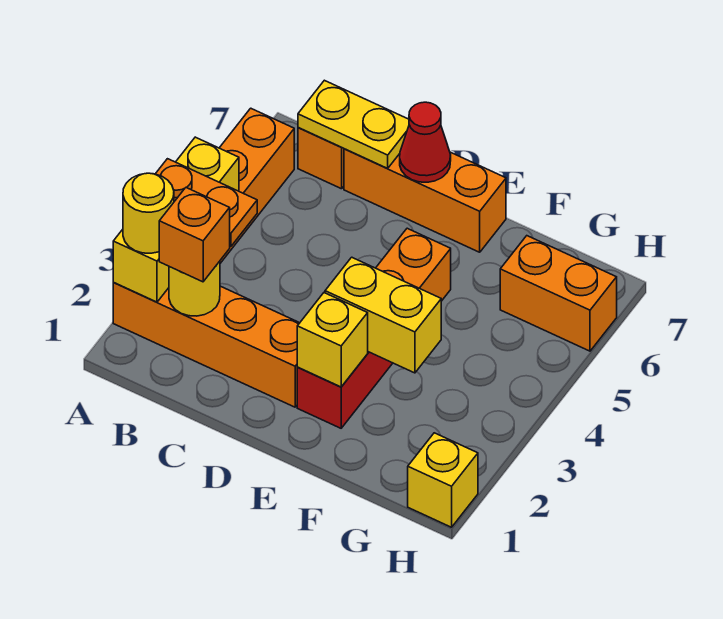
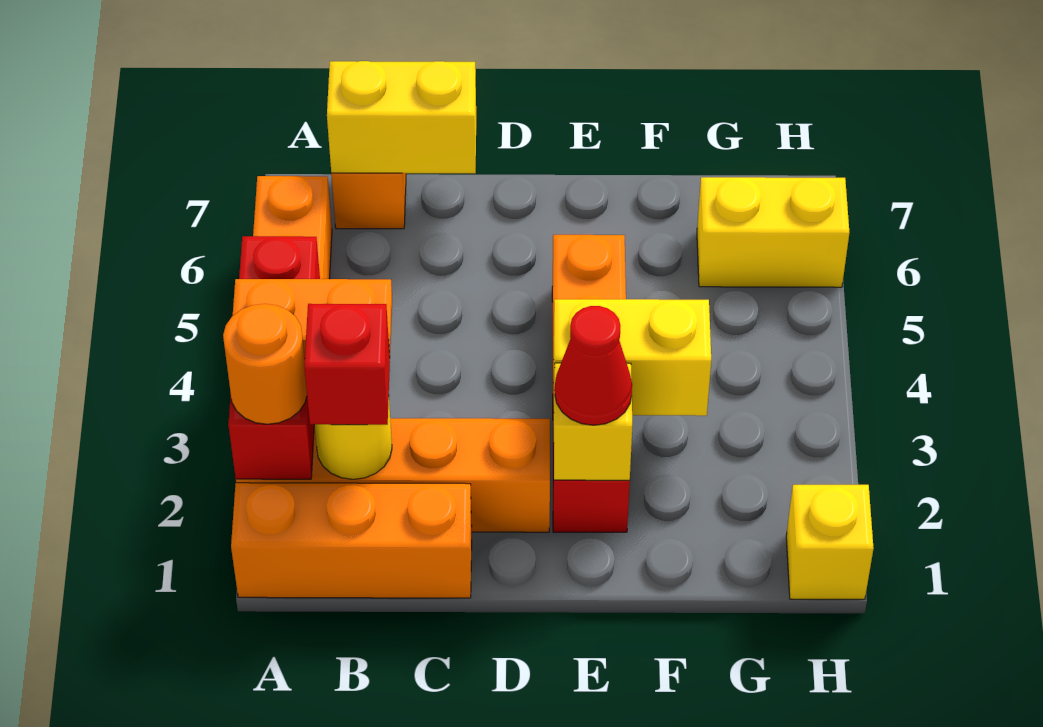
yellow 1x3 brick [113,137,239,302] -> red 1x3 brick [228,236,320,479]
yellow 1x1 round brick [123,173,174,253] -> orange 1x1 round brick [223,304,307,424]
orange 1x1 brick [159,187,230,282] -> red 1x1 brick [304,304,390,425]
yellow 1x2 plate [298,80,409,169] -> yellow 1x2 brick [327,61,476,173]
orange 1x3 brick [344,149,506,252] -> orange 1x3 brick moved to [231,483,472,598]
red 1x1 cone [400,102,451,182] -> red 1x1 cone moved to [555,306,632,425]
orange 1x2 brick [500,236,617,351] -> yellow 1x2 brick [697,177,849,287]

